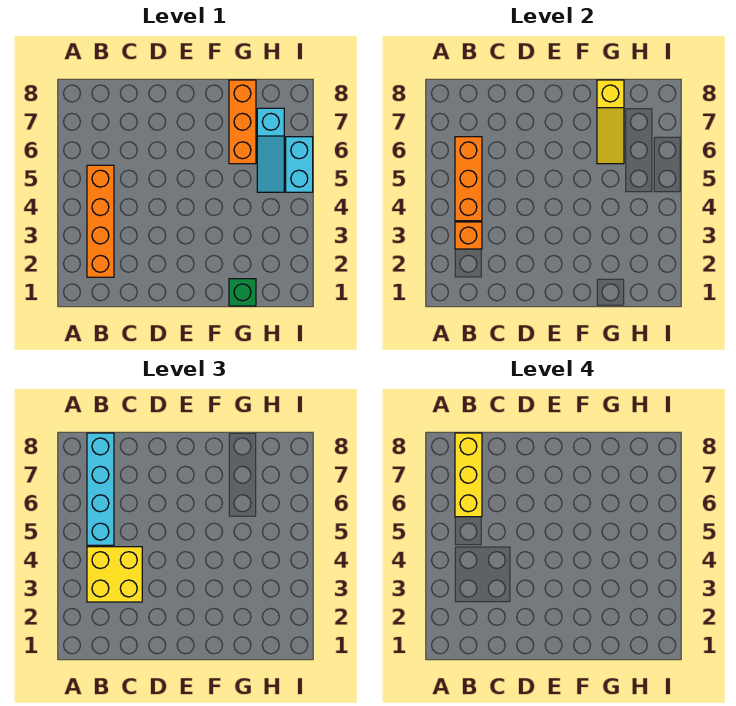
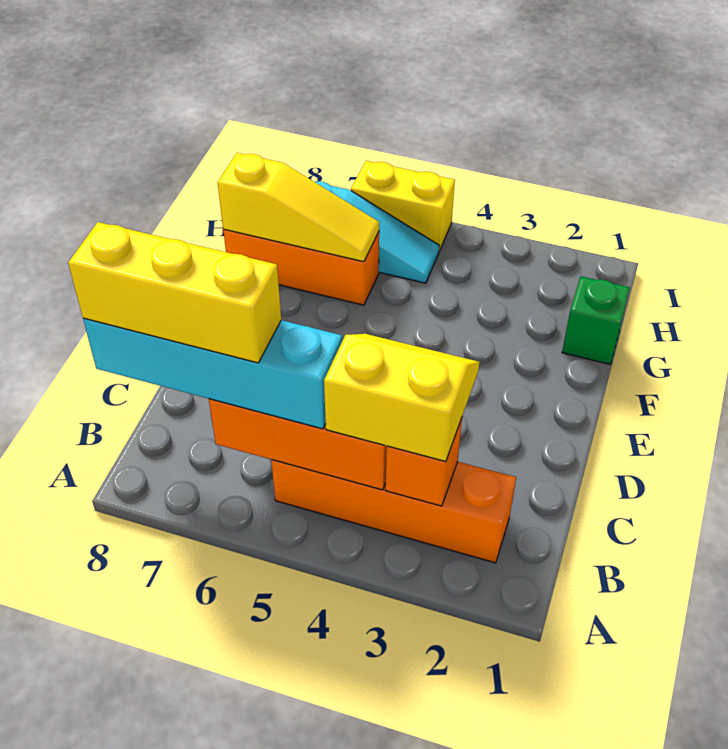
yellow 2x2 brick [87,547,142,602] -> yellow 2x2 slope [324,334,479,462]
cyan 1x2 brick [286,137,313,192] -> yellow 1x2 brick [351,161,455,251]

